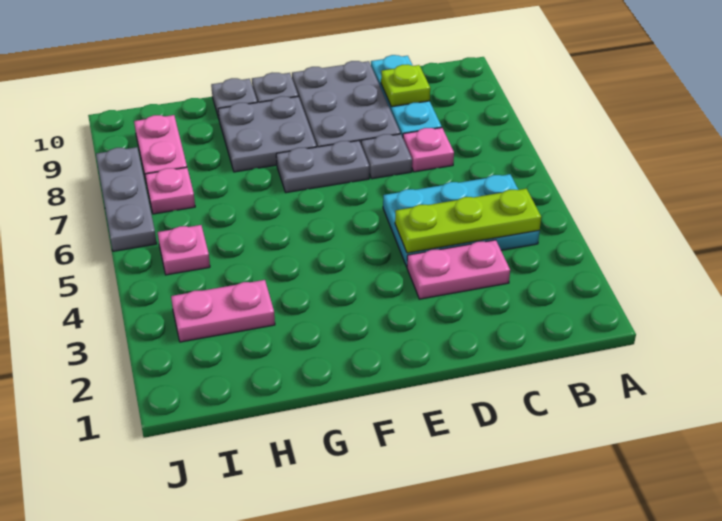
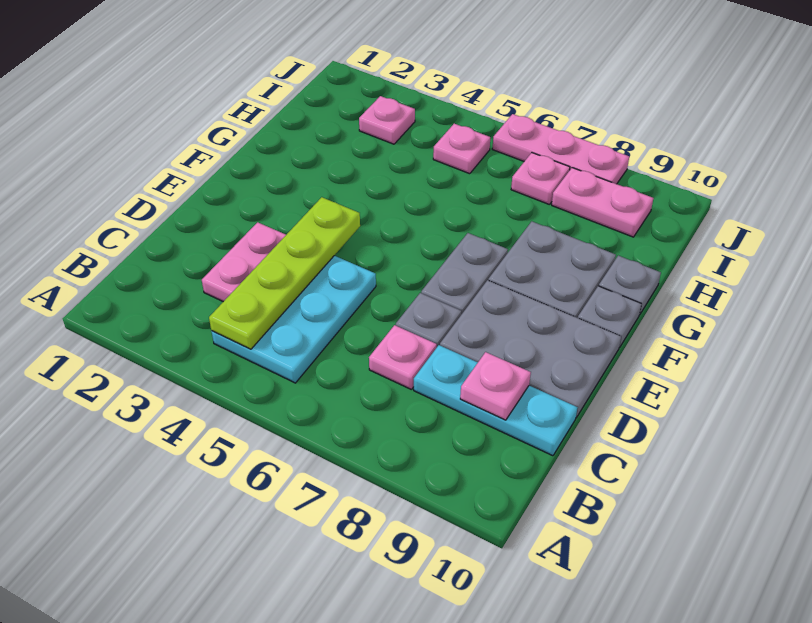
lime 1x3 plate [395,189,541,253] -> lime 1x4 plate [209,197,360,349]
lime 1x1 plate [381,65,430,107] -> pink 1x1 plate [460,352,531,420]
pink 1x2 plate [171,280,275,342] -> pink 1x1 plate [359,96,415,144]
grey 1x3 plate [96,147,157,251] -> pink 1x3 plate [492,114,629,184]

